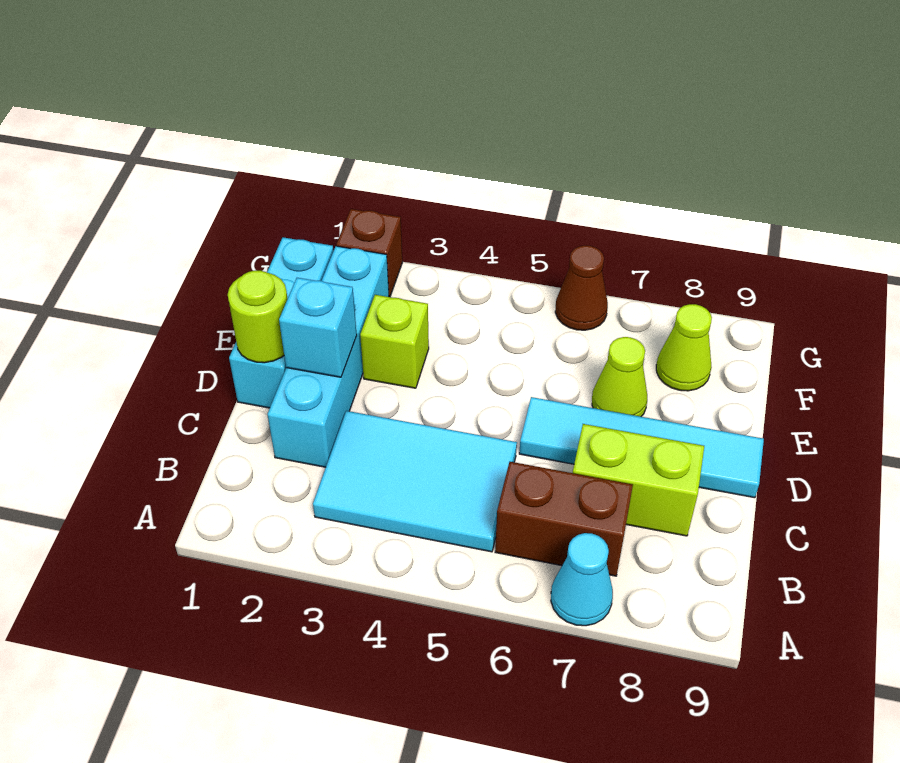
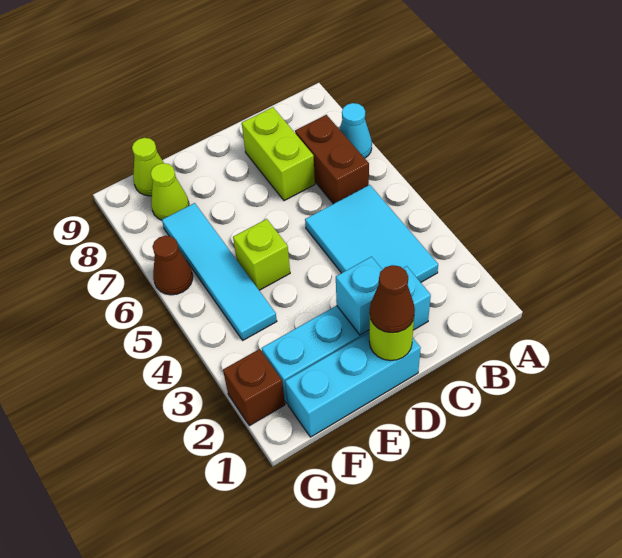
none -> brown 1x1 cone [370,265,415,333]
cyan 1x4 tile [519,397,764,498] -> cyan 1x4 tile moved to [162,203,277,340]
lime 1x1 brick [360,295,429,388] -> lime 1x1 brick moved to [233,219,290,290]
lime 1x1 cone [592,337,647,417] -> lime 1x1 cone moved to [132,138,164,196]

